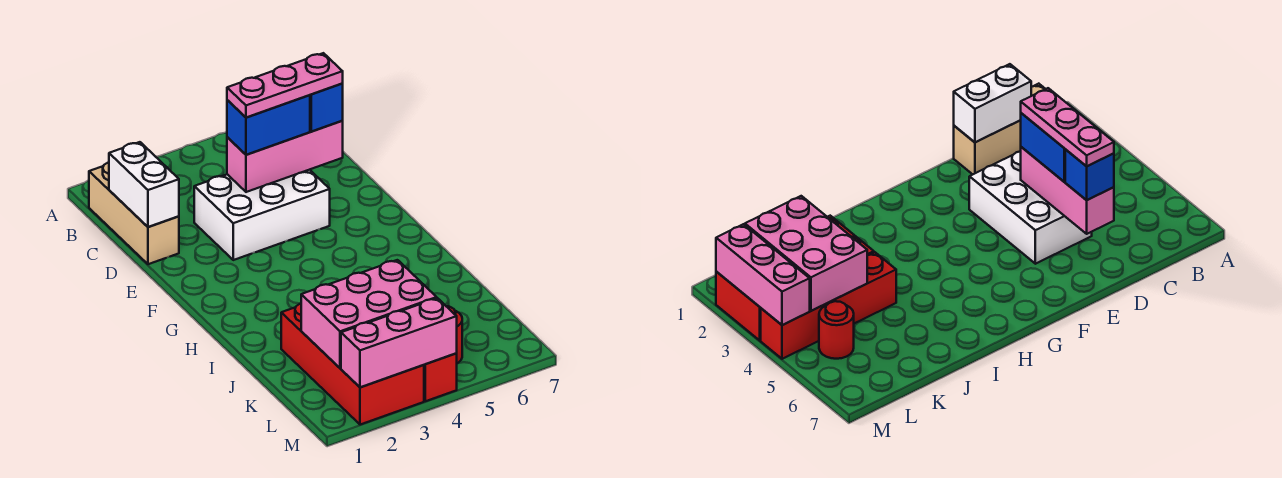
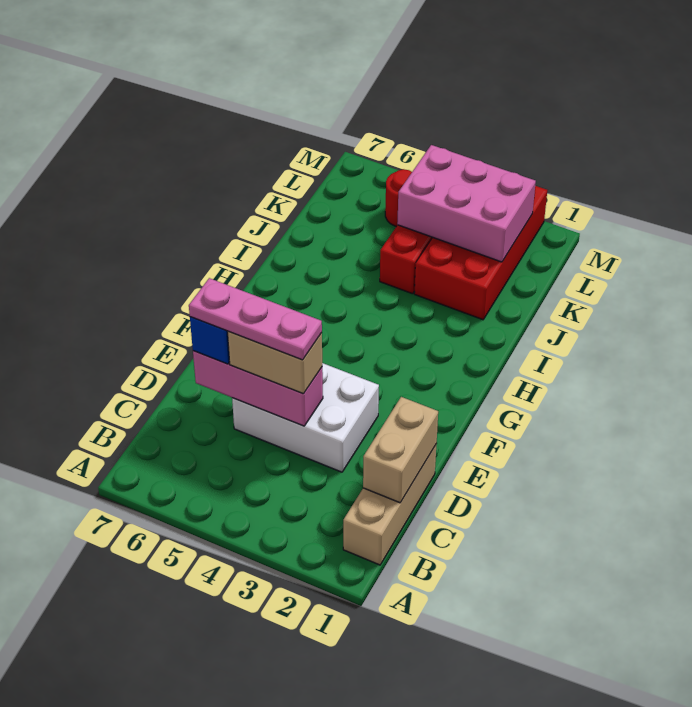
white 1x2 brick [109,142,179,227] -> tan 1x2 brick [363,397,438,503]
blue 1x2 brick [227,95,310,155] -> tan 1x2 brick [228,331,322,394]
pink 1x3 brick [341,298,457,387] -> none

